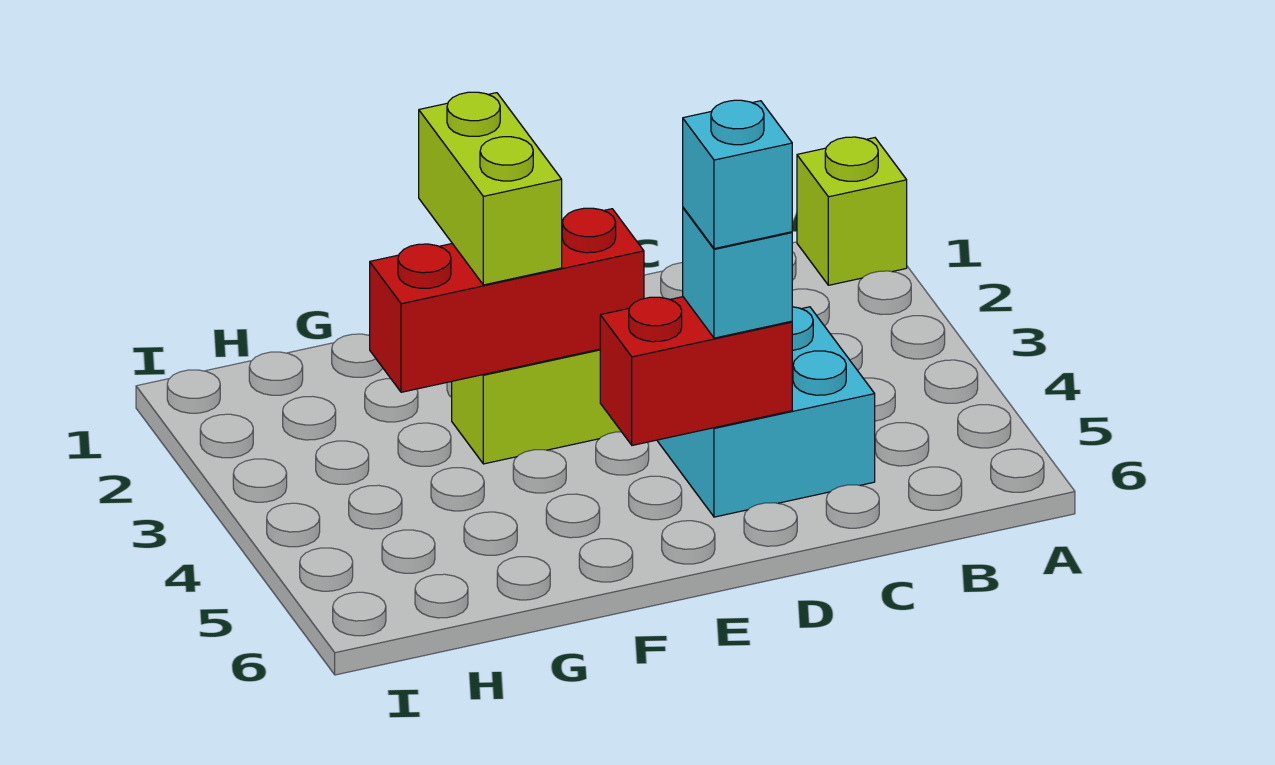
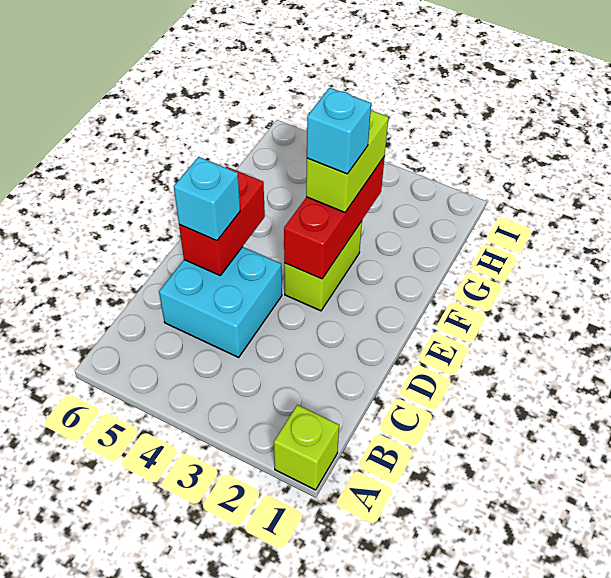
cyan 1x1 brick [683,100,792,249] -> cyan 1x1 brick moved to [307,88,371,174]
lime 1x2 brick [419,92,562,285] -> lime 1x2 brick turned to [306,110,388,212]

